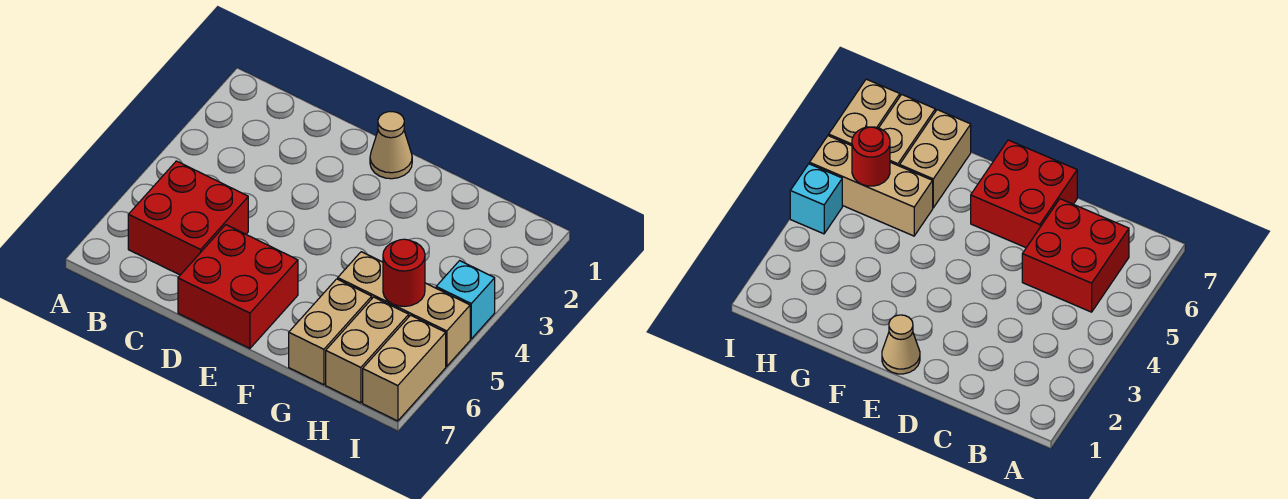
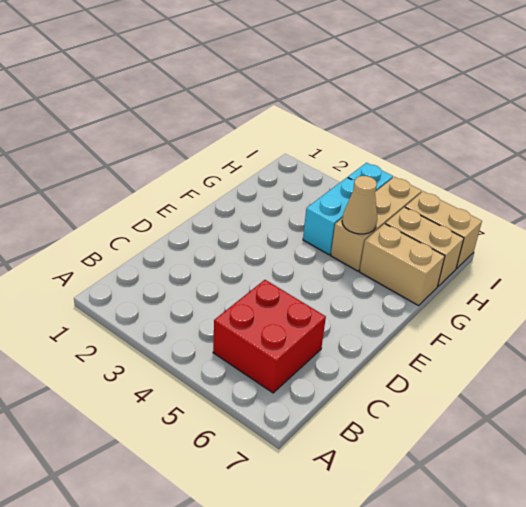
red 2x2 brick [178,225,298,348] -> none
tan 1x1 cone [370,112,412,179] -> tan 1x1 cone moved to [342,176,377,234]
none -> cyan 1x2 brick [303,178,355,255]
red 1x1 round brick [383,239,425,306] -> none

